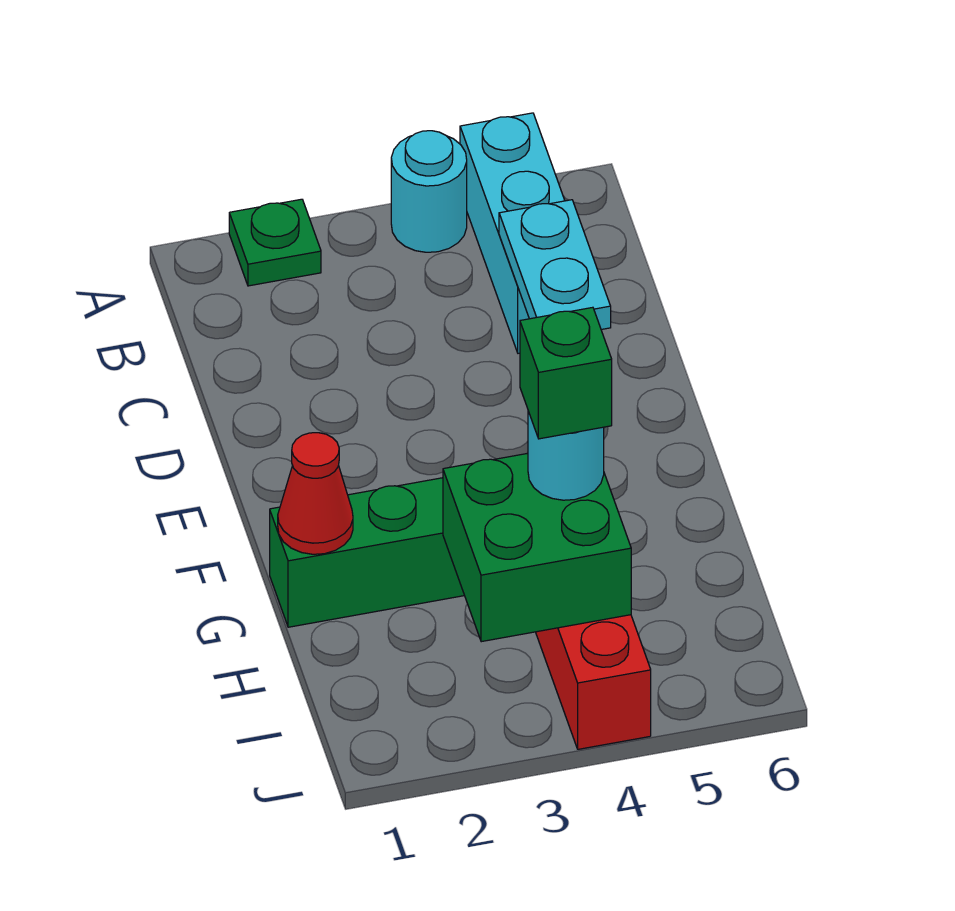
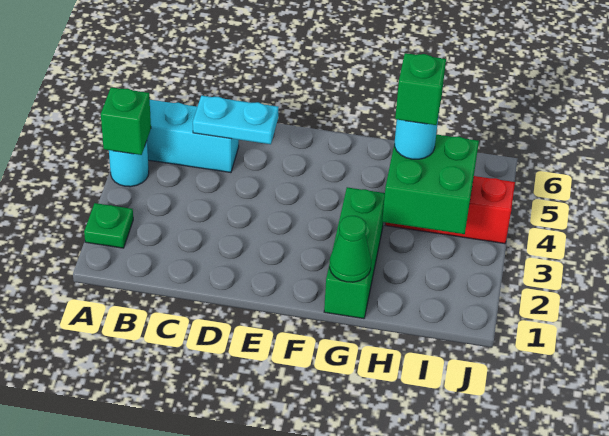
none -> green 1x1 brick [101,87,151,155]
red 1x1 cone [278,433,353,554] -> green 1x1 cone [330,216,371,282]

